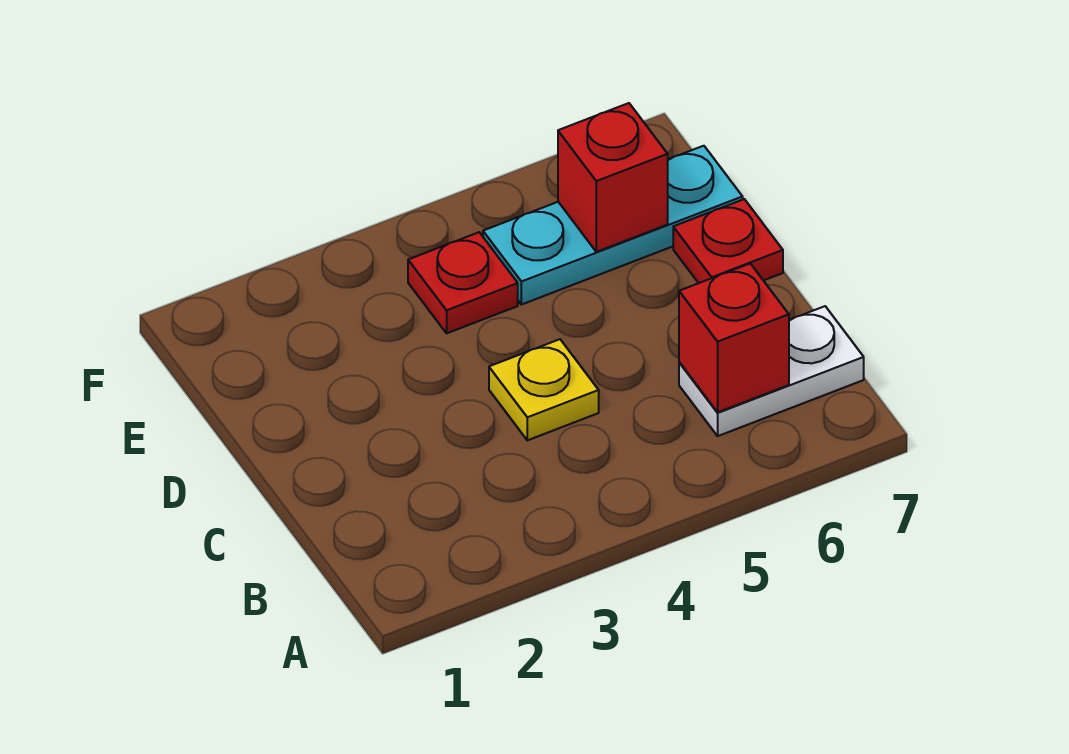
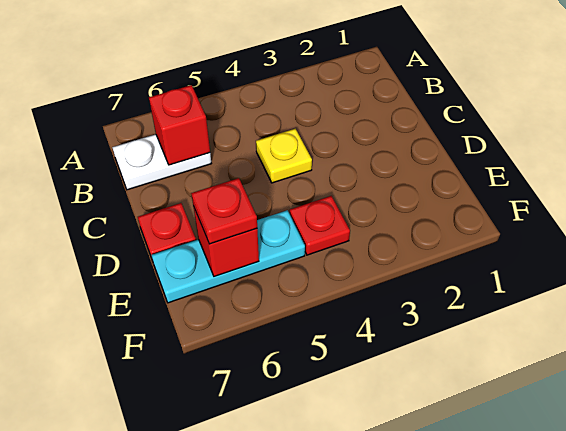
none -> red 1x1 plate [191,178,257,244]

